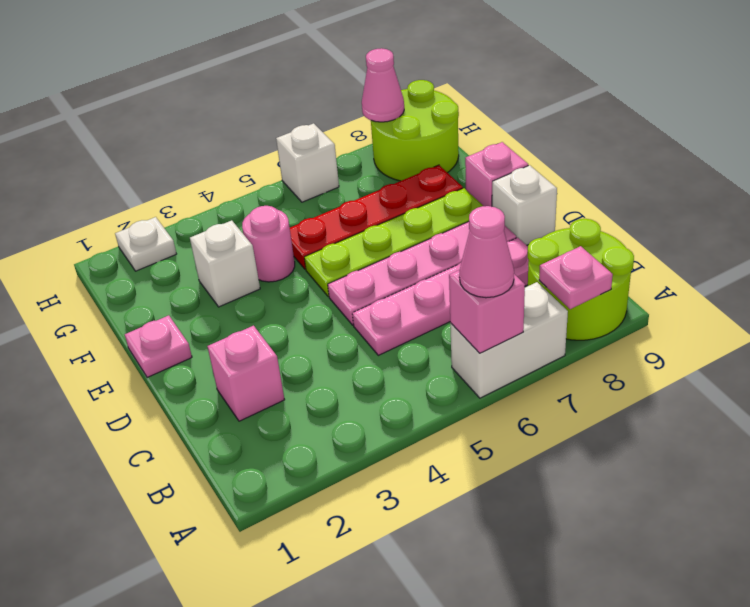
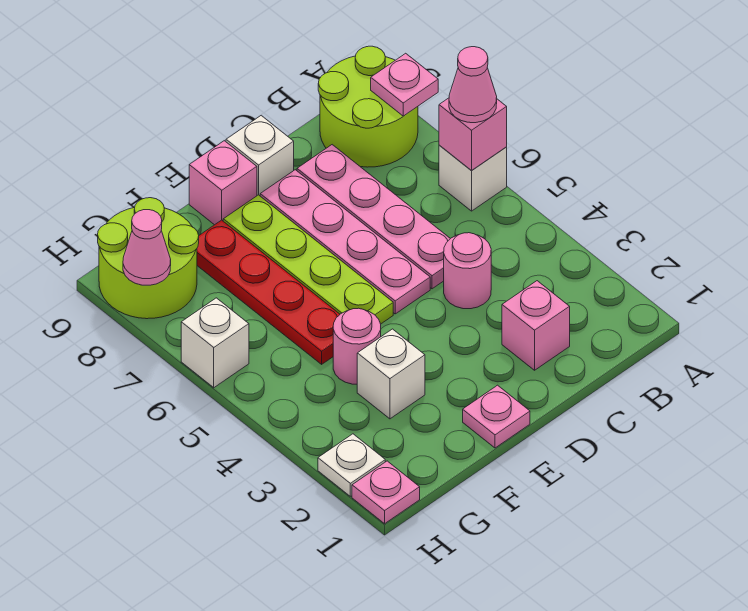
white 1x2 brick [450,282,568,398] -> white 1x1 brick [439,145,507,211]
none -> pink 1x1 round brick [444,233,491,309]
none -> pink 1x1 plate [352,461,420,524]

